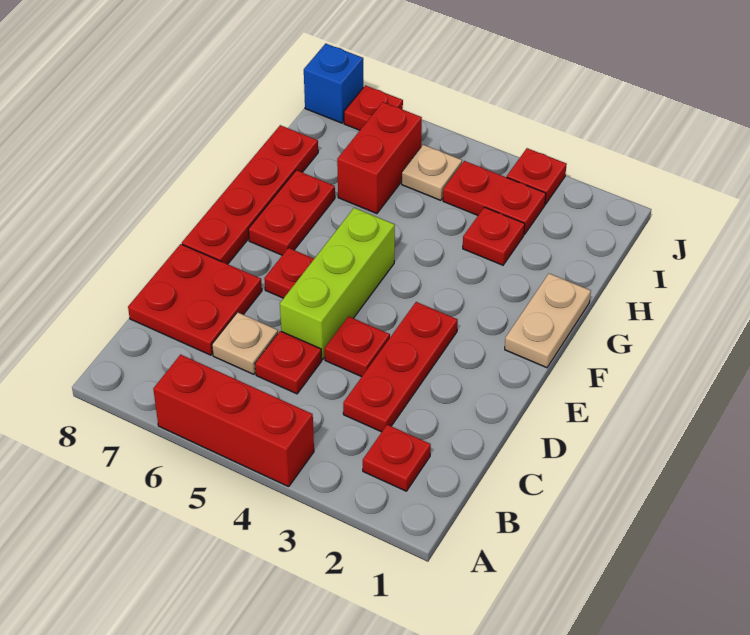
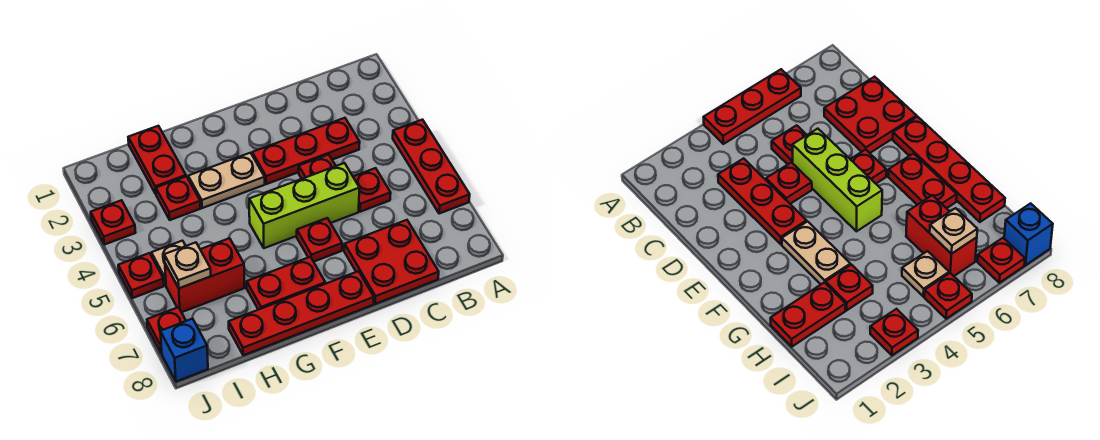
red 1x3 brick [153,355,314,487] -> red 1x3 plate [393,120,470,214]
red 1x1 plate [363,425,431,491] -> red 1x1 plate moved to [118,253,164,298]
tan 1x1 plate [212,312,278,374] -> tan 1x1 plate moved to [164,242,211,288]
tan 1x2 plate [505,274,591,368] -> tan 1x2 plate moved to [188,153,265,208]
red 1x2 plate [443,161,546,234] -> red 1x2 plate moved to [128,126,186,194]

